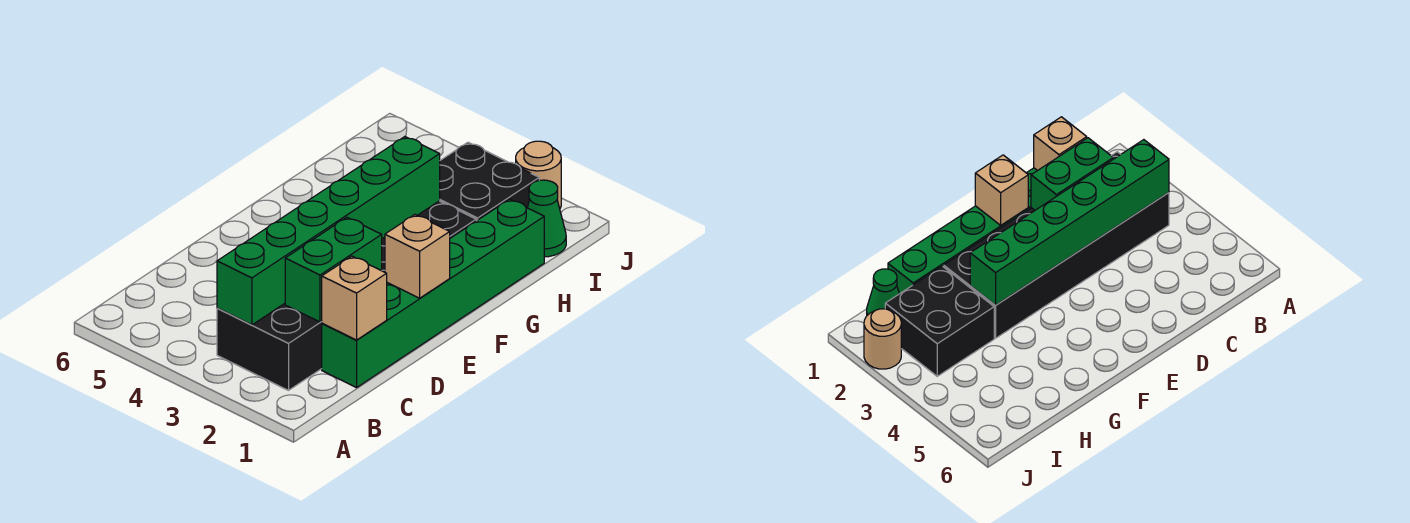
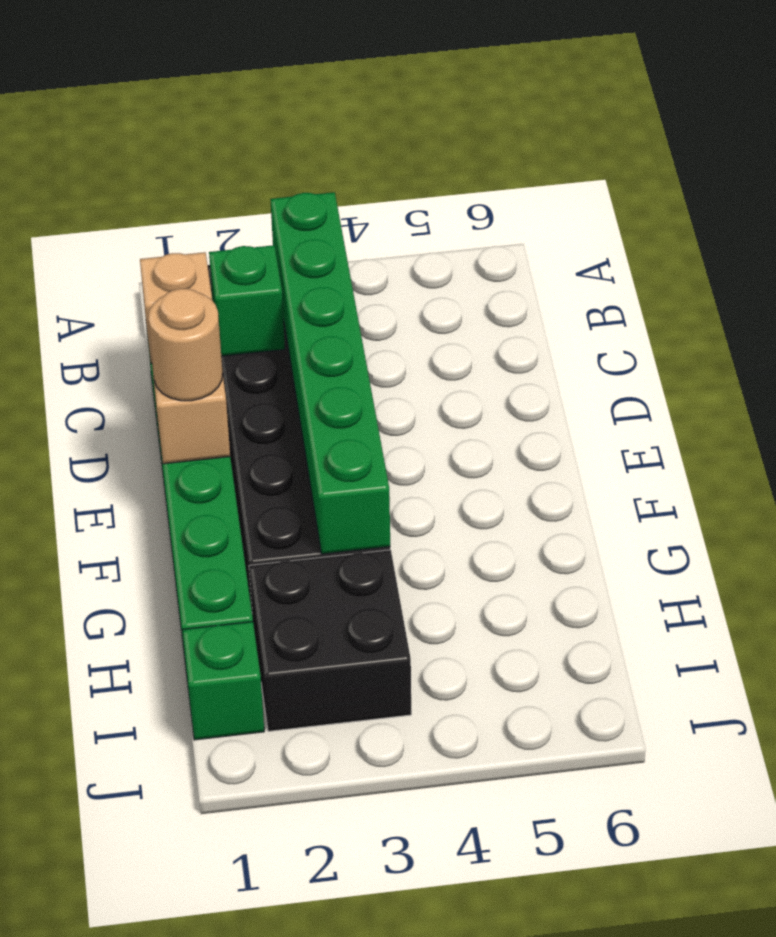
green 1x2 brick [285,217,382,322] -> green 1x1 brick [209,245,285,356]
green 1x1 cone [528,180,566,257] -> green 1x1 brick [182,622,264,740]
tan 1x1 round brick [516,141,561,208] -> tan 1x1 round brick moved to [148,289,223,401]

